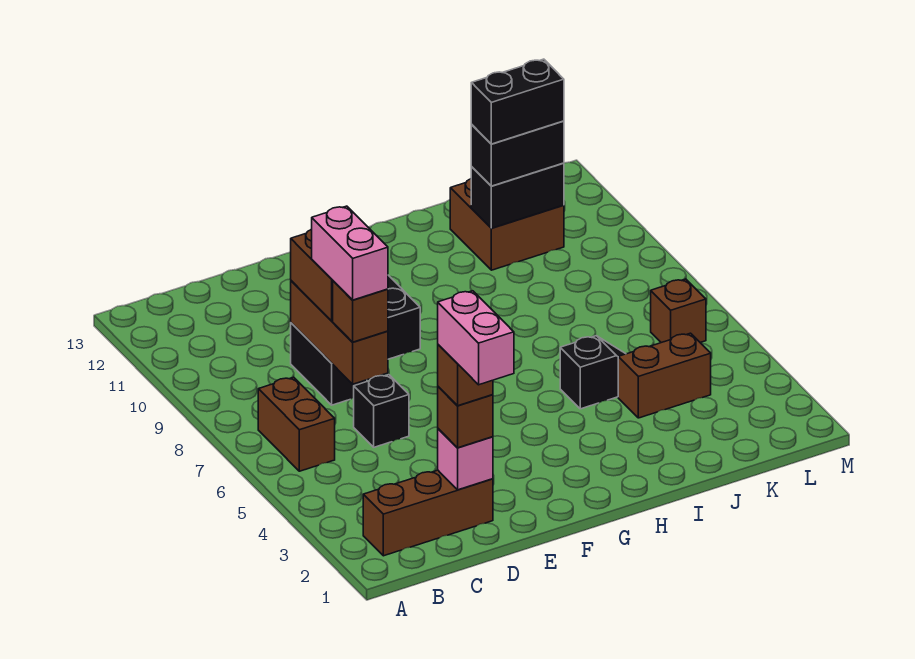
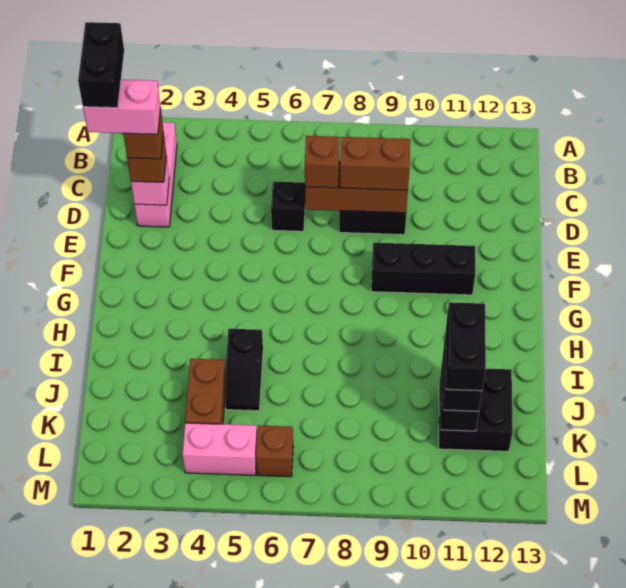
brown 1x3 brick [363,470,493,556] -> pink 1x3 brick [134,122,177,227]
brown 1x2 brick [258,377,335,471] -> none
none -> black 1x2 brick [78,22,124,108]
pink 1x2 brick [312,206,388,300] -> pink 1x2 brick moved to [183,423,257,475]
brown 2x2 brick [450,179,564,270] -> black 2x2 brick [439,369,513,451]

